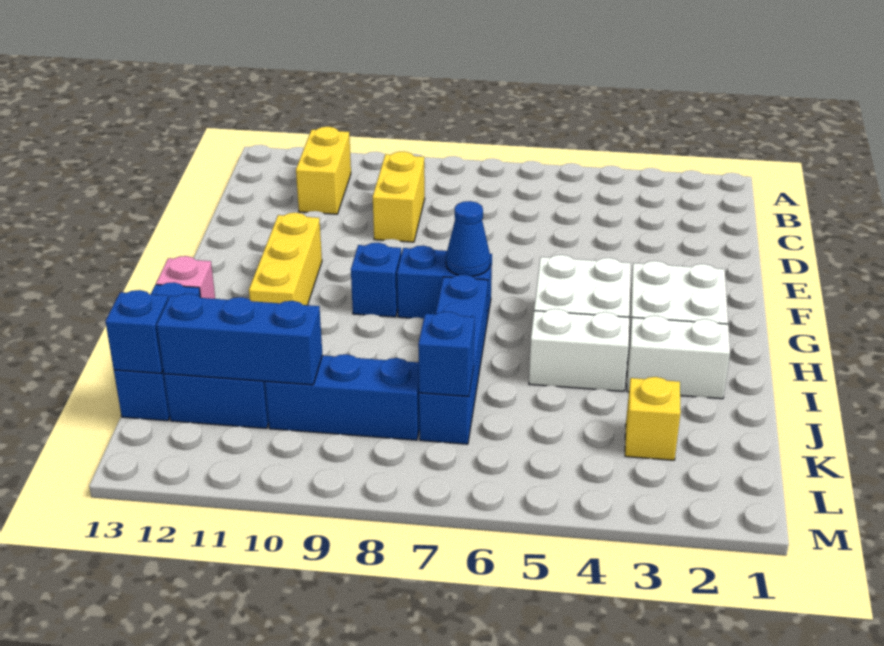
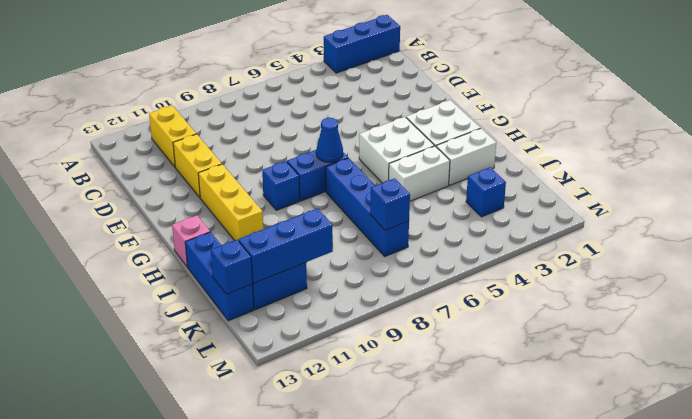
yellow 1x2 brick [373,151,425,242] -> yellow 1x2 brick moved to [173,134,222,197]
yellow 1x1 brick [625,377,681,460] -> blue 1x1 brick [466,167,506,217]
blue 1x3 brick [265,354,419,440] -> blue 1x3 brick moved to [324,15,400,73]

